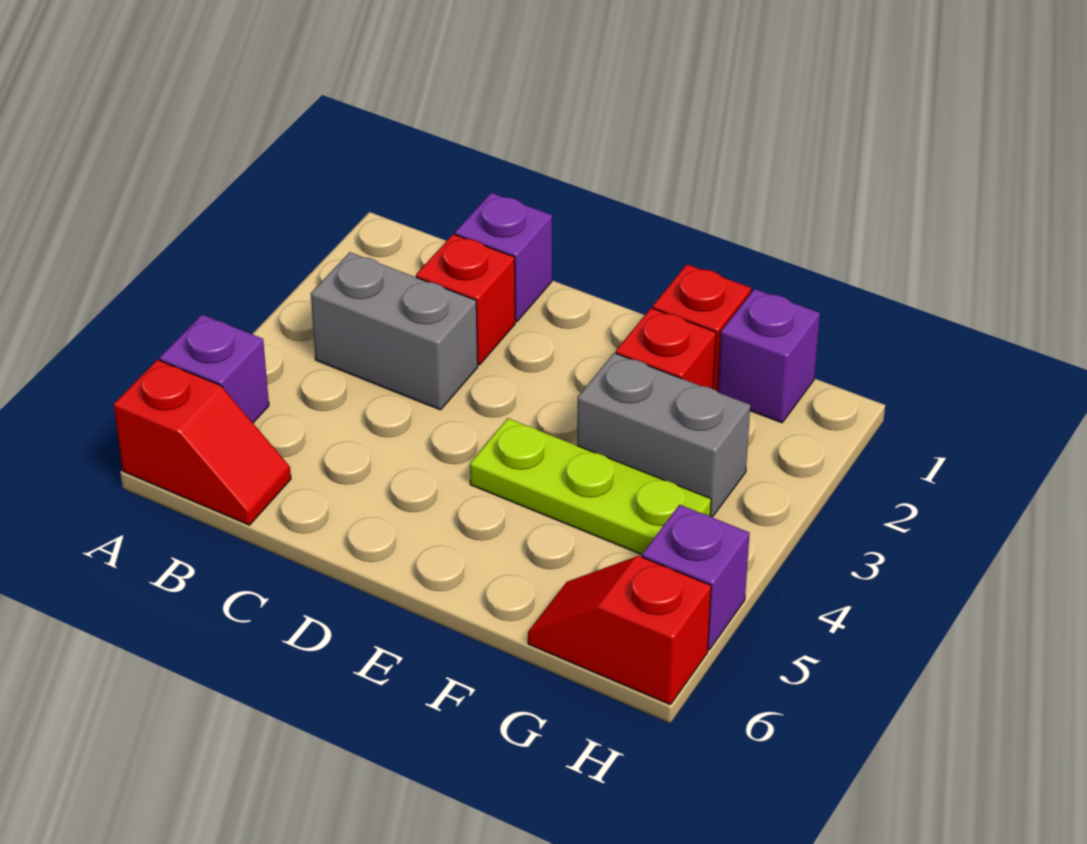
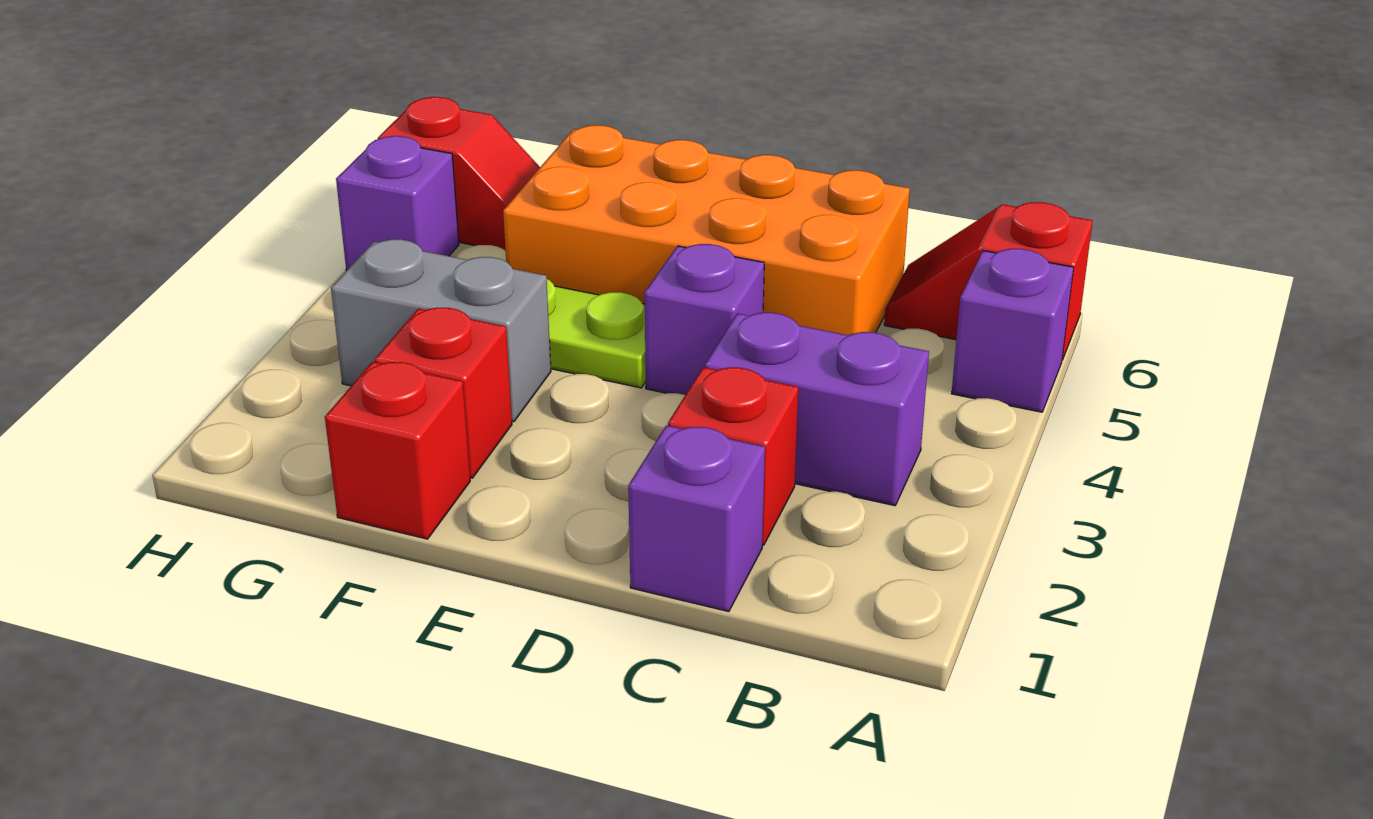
grey 1x2 brick [311,252,478,410] -> purple 1x2 brick [705,313,929,506]
none -> orange 2x4 brick [503,125,910,335]
purple 1x1 brick [718,289,820,423] -> purple 1x1 brick moved to [644,244,764,395]

